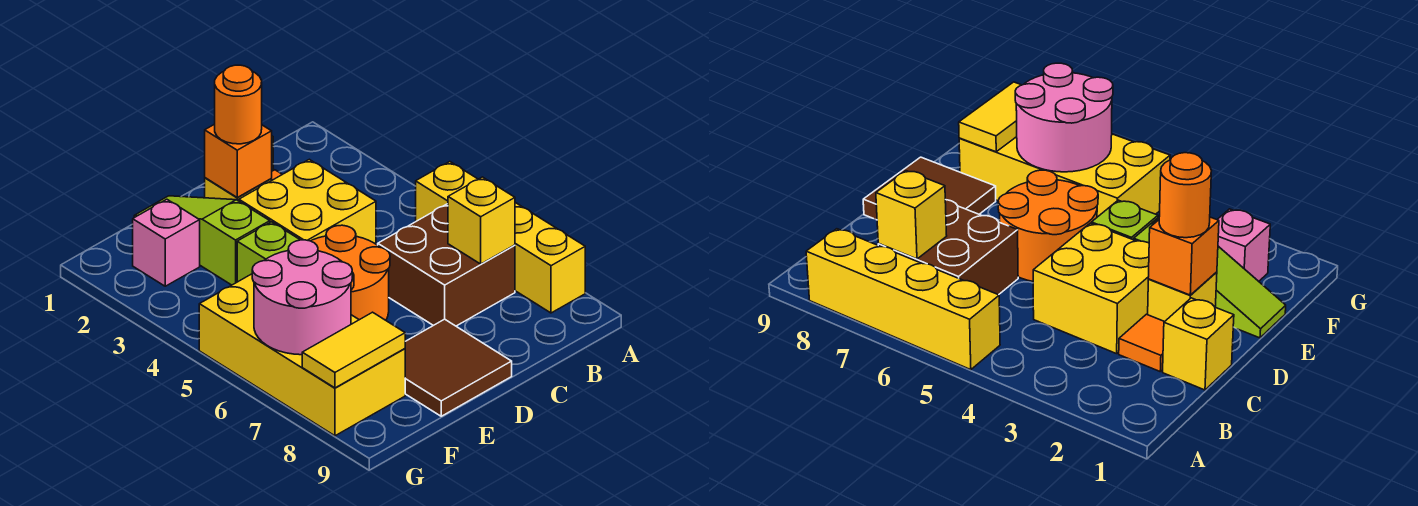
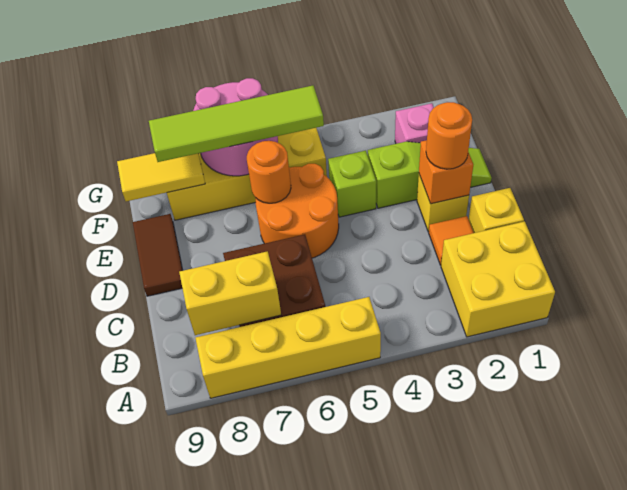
yellow 1x1 brick [448,177,515,264] -> yellow 1x2 brick [179,251,281,335]
yellow 2x2 brick [239,159,376,244] -> yellow 2x2 brick moved to [441,221,555,337]
brown 2x2 tile [405,319,512,416] -> brown 1x2 tile [133,214,183,296]
none -> orange 1x1 round brick [247,141,291,203]
none -> lime 1x4 tile [149,86,324,162]
yellow 1x2 tile [302,312,405,388] -> yellow 1x2 tile turned to [117,153,205,201]

